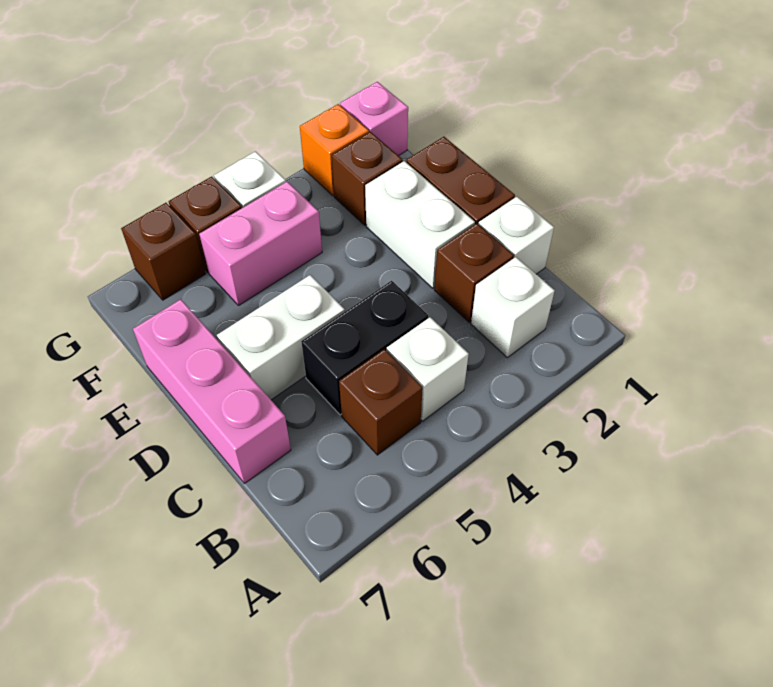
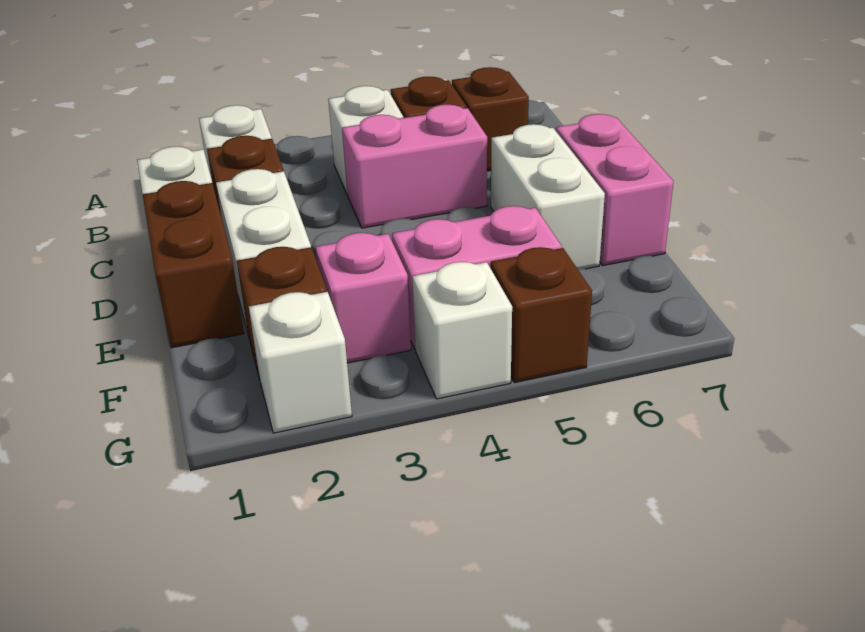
black 1x2 brick [301,281,428,415] -> pink 1x2 brick [342,105,487,228]
pink 1x3 brick [133,299,291,483] -> pink 1x2 brick [556,114,674,265]
white 1x2 brick [217,275,345,400] -> white 1x2 brick turned to [491,124,605,269]
pink 1x1 brick [340,82,408,156] -> pink 1x1 brick moved to [315,233,411,363]
orange 1x1 brick [300,104,369,196] -> white 1x1 brick [249,292,352,433]
brown 1x1 brick [121,203,206,300] -> brown 1x1 brick moved to [452,67,529,171]

